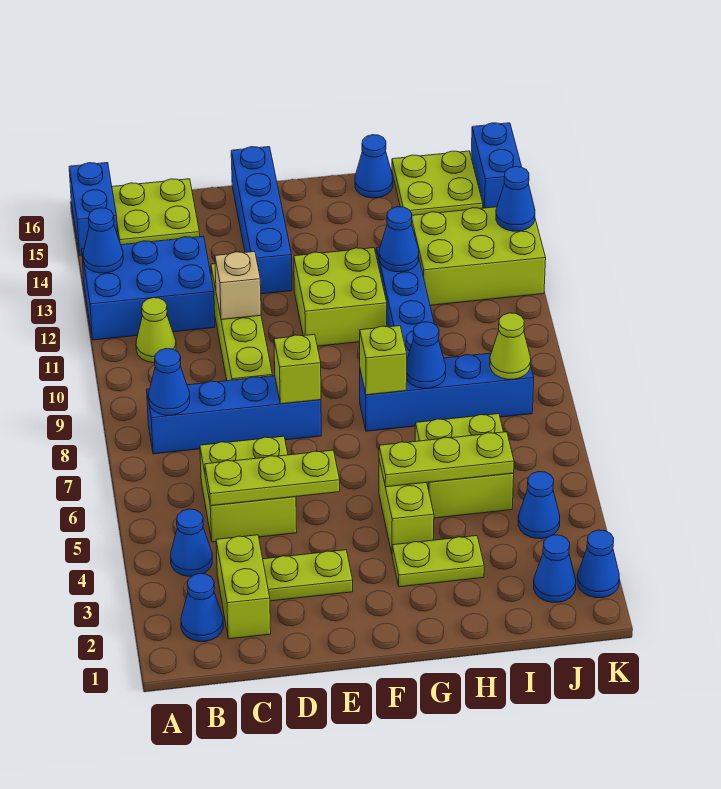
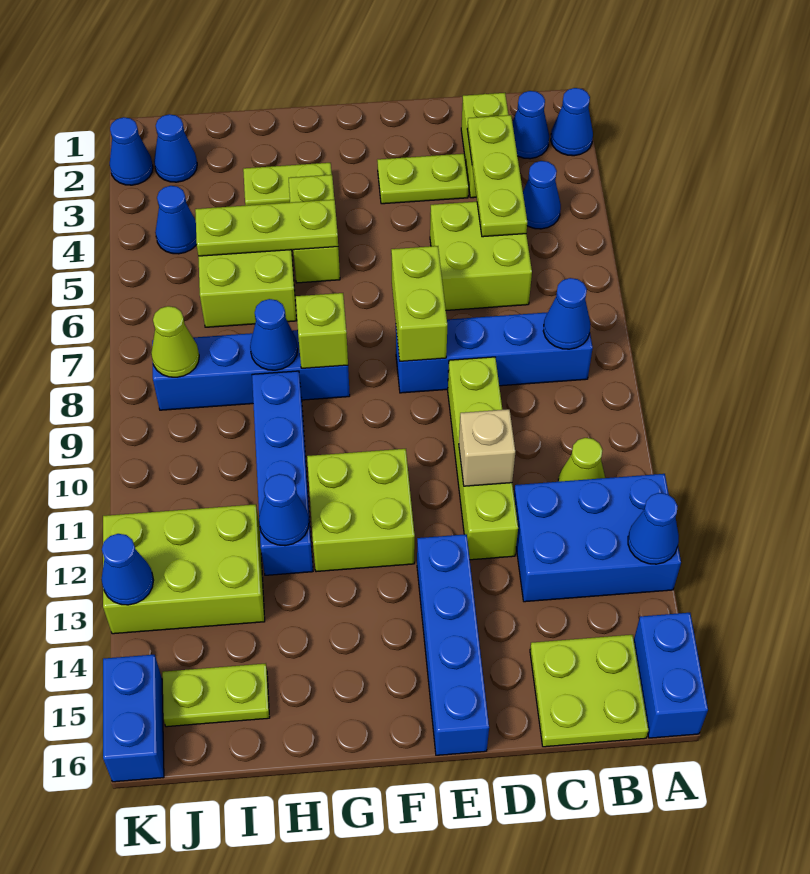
lime 1x3 plate [205,450,340,506] -> lime 1x3 plate turned to [467,115,527,237]
lime 1x1 brick [274,334,321,404] -> lime 1x2 brick [391,246,447,361]
blue 1x1 cone [355,135,393,198] -> blue 1x1 cone moved to [551,88,593,156]
lime 2x2 plate [392,151,483,215] -> lime 1x2 plate [162,664,270,727]

